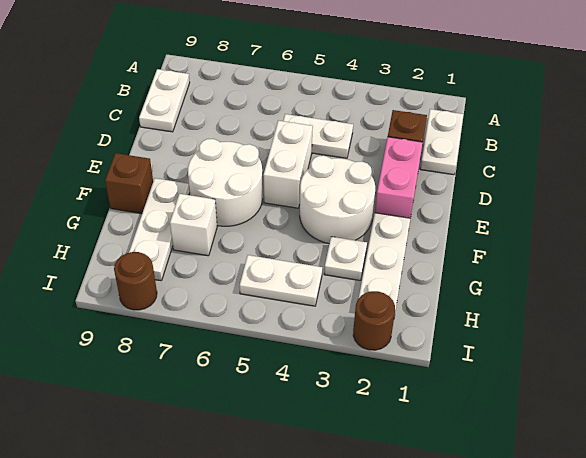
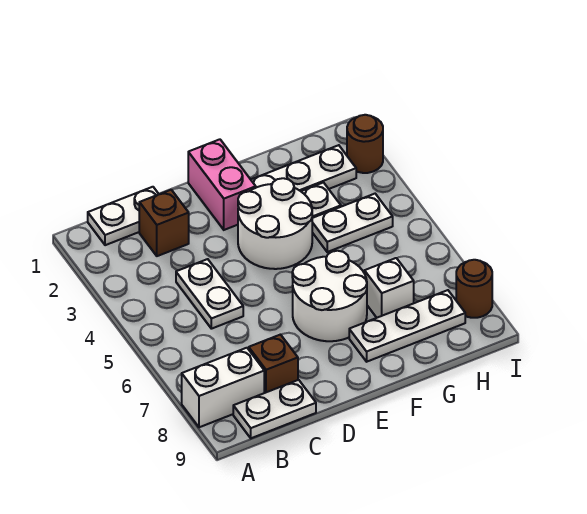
pink 1x2 brick [375,137,423,218] -> pink 1x2 brick turned to [188,139,256,230]
white 1x2 brick [263,121,313,208] -> white 1x2 brick moved to [182,348,264,427]
brown 1x1 brick [105,153,153,214] -> brown 1x1 brick moved to [249,335,298,393]
white 1x2 plate [240,255,322,306] -> white 1x2 plate turned to [312,194,393,252]

